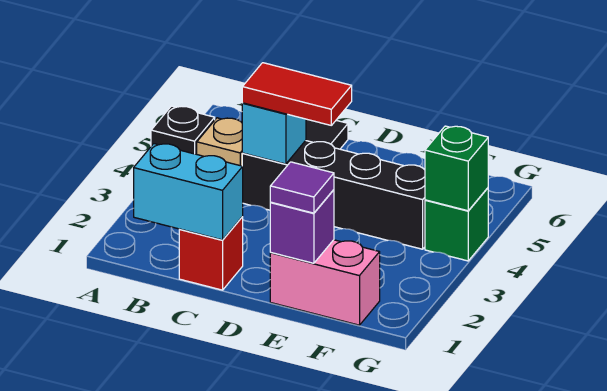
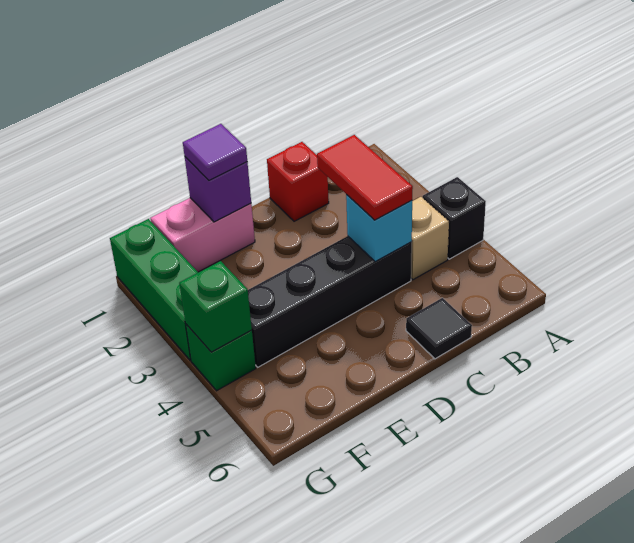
cyan 1x2 brick [134,144,243,240] -> none
red 1x2 tile [242,63,352,125] -> red 1x2 tile turned to [317,135,413,220]
none -> green 1x3 brick [110,219,198,360]

